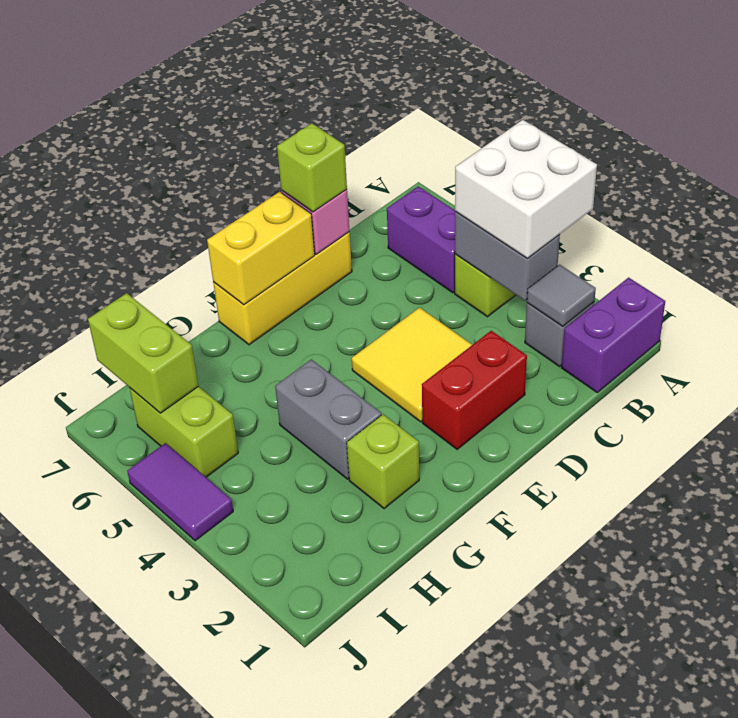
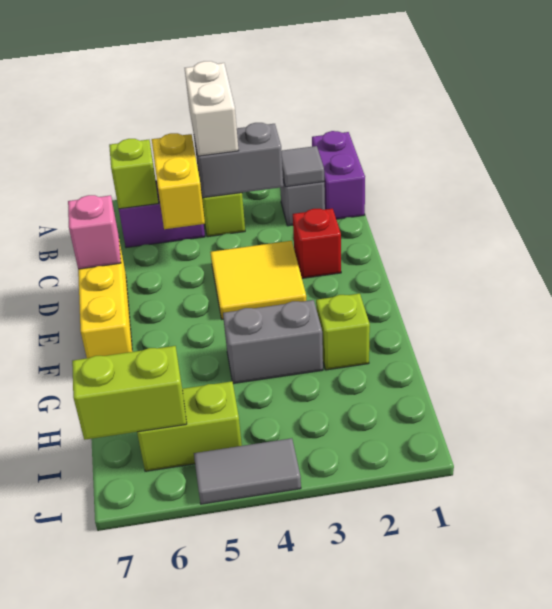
white 2x2 brick [455,120,597,258] -> white 1x2 brick [185,61,239,156]
red 1x2 brick [422,331,527,449] -> red 1x1 brick [293,209,341,278]
lime 1x1 brick [277,123,347,212] -> lime 1x1 brick moved to [109,139,158,209]
yellow 1x2 brick [207,192,315,305] -> yellow 1x2 brick moved to [152,133,205,229]
purple 1x2 tile [127,443,233,541] -> grey 1x2 tile [194,438,301,504]

